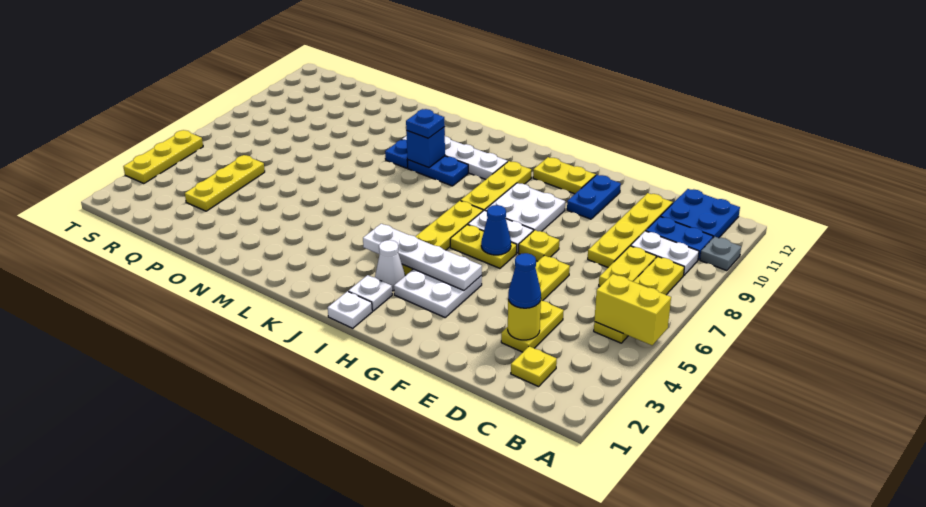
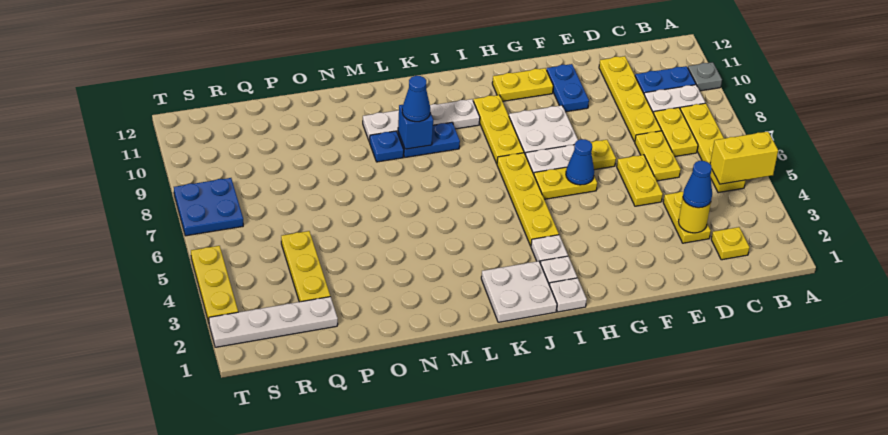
blue 2x2 plate [660,189,740,238] -> blue 2x2 plate moved to [174,178,243,236]
none -> yellow 1x2 plate [635,131,681,181]
white 2x2 plate [394,269,482,317] -> white 2x2 plate moved to [481,261,557,322]
white 1x4 plate [363,224,482,290] -> white 1x4 plate moved to [209,297,338,347]
white 1x1 cone [375,240,405,291] -> white 1x1 plate [531,235,568,263]
blue 1x1 plate [406,109,445,138] -> blue 1x1 cone [402,76,430,122]

